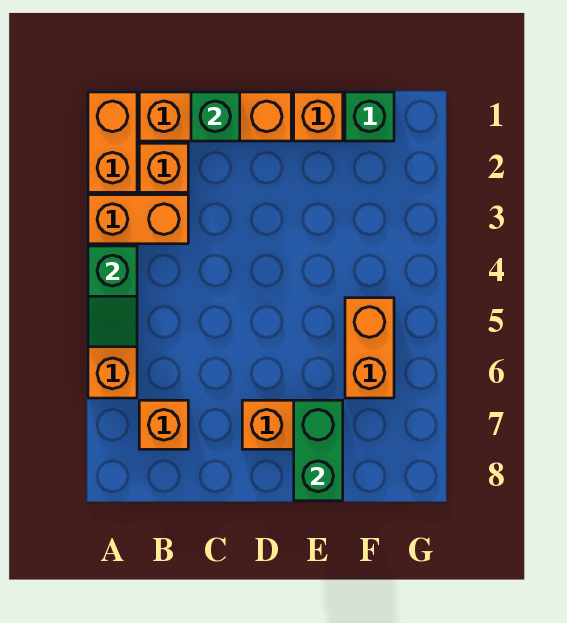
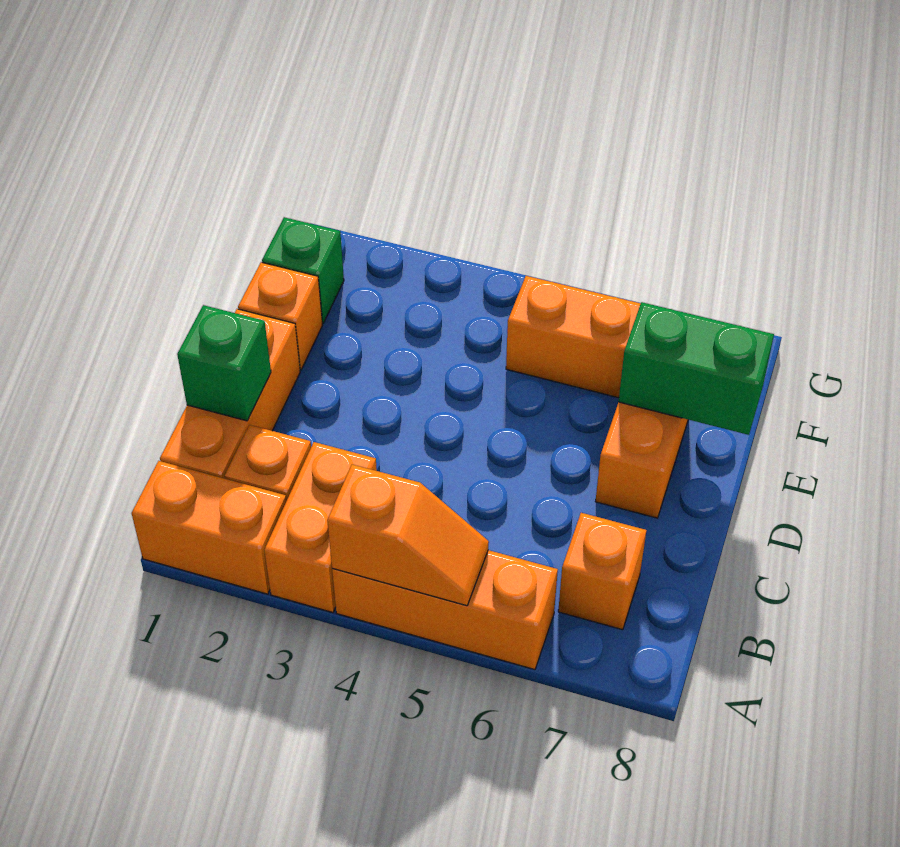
green 1x2 slope [88,246,137,347] -> orange 1x2 slope [327,465,489,606]

